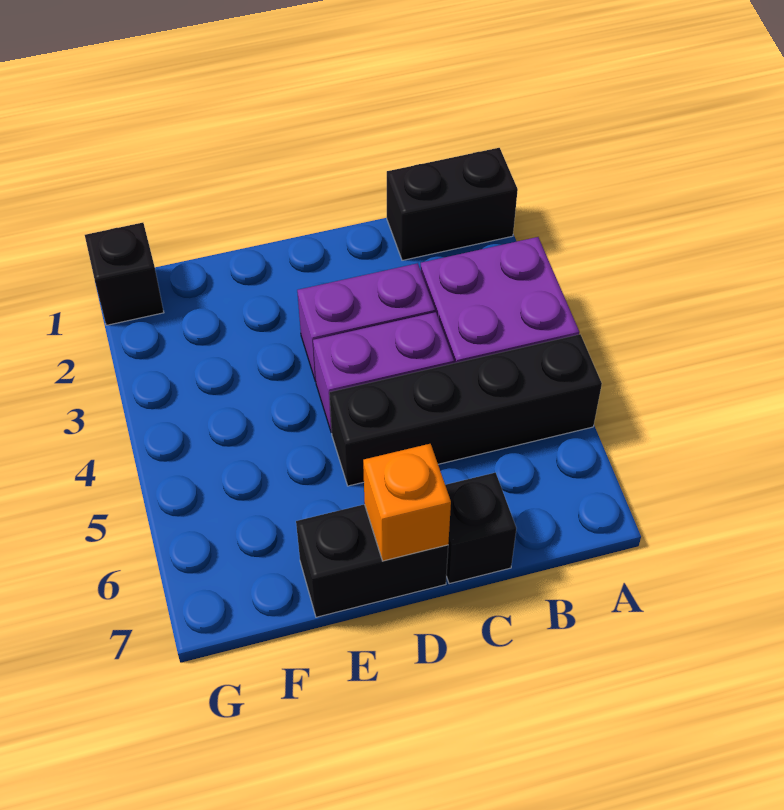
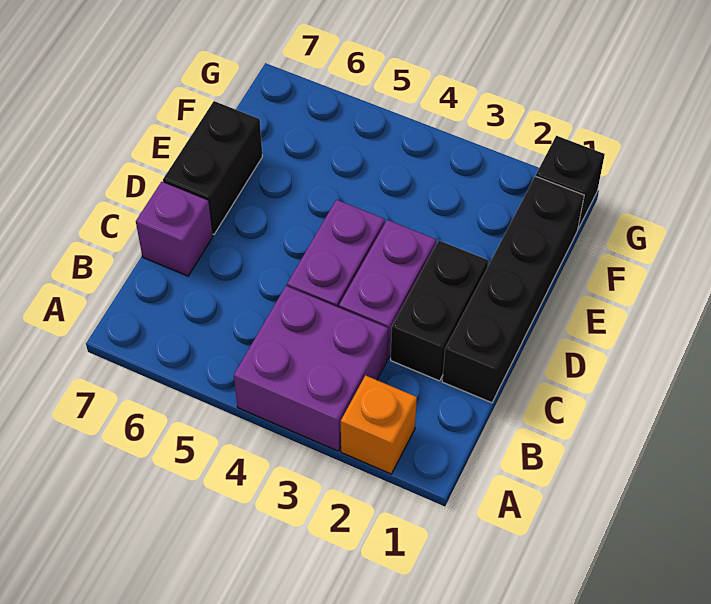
black 1x2 brick [387,148,518,260] -> black 1x2 brick moved to [391,240,488,381]
black 1x4 brick [329,334,602,486] -> black 1x4 brick moved to [442,176,584,403]
black 1x1 brick [445,472,516,584] -> purple 1x1 brick [136,182,213,276]
orange 1x1 brick [363,444,451,561] -> orange 1x1 brick moved to [341,375,417,474]

